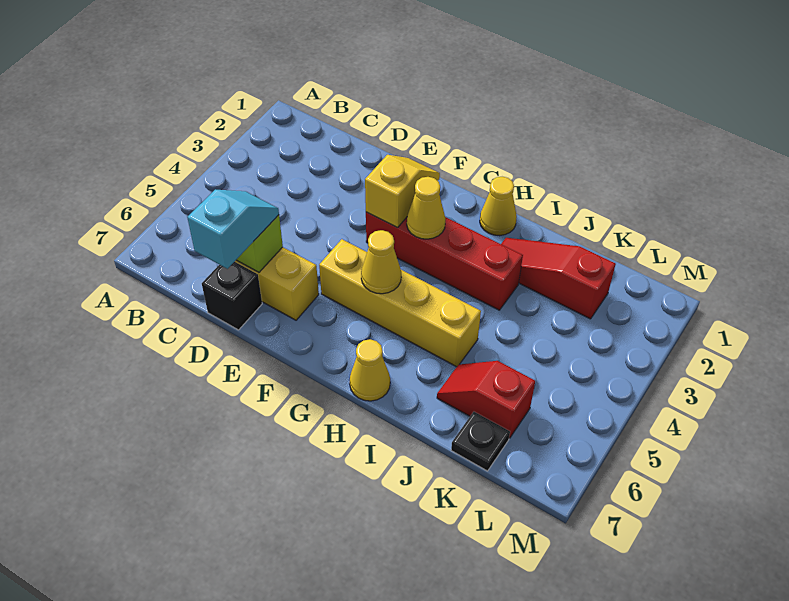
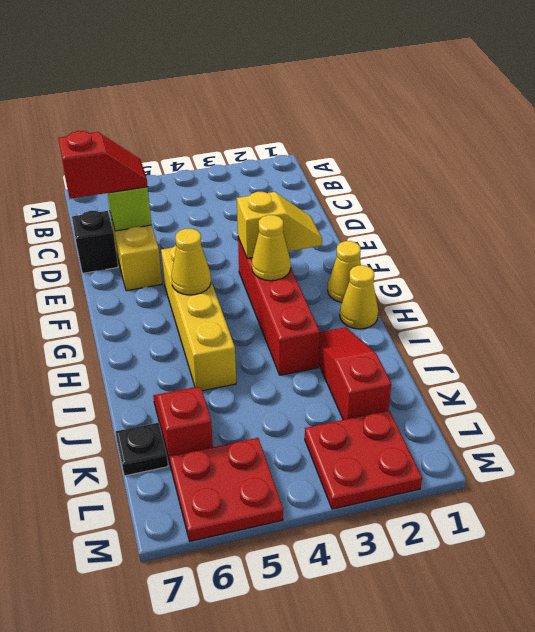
cyan 1x2 slope [187,190,279,269] -> red 1x2 slope [59,131,148,199]
yellow 1x1 cone [350,339,390,401] -> yellow 1x1 cone moved to [328,241,361,303]
none -> red 2x2 plate [305,410,422,509]
none -> red 2x2 plate [170,438,283,541]

